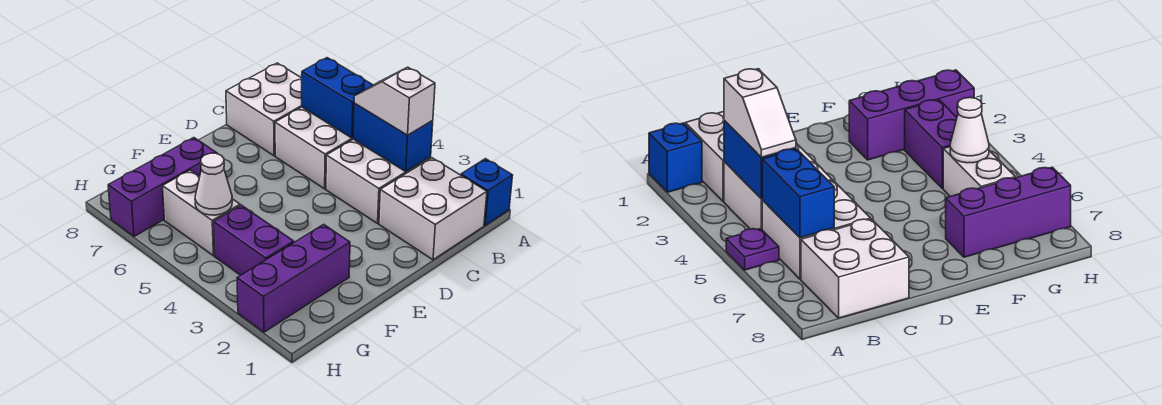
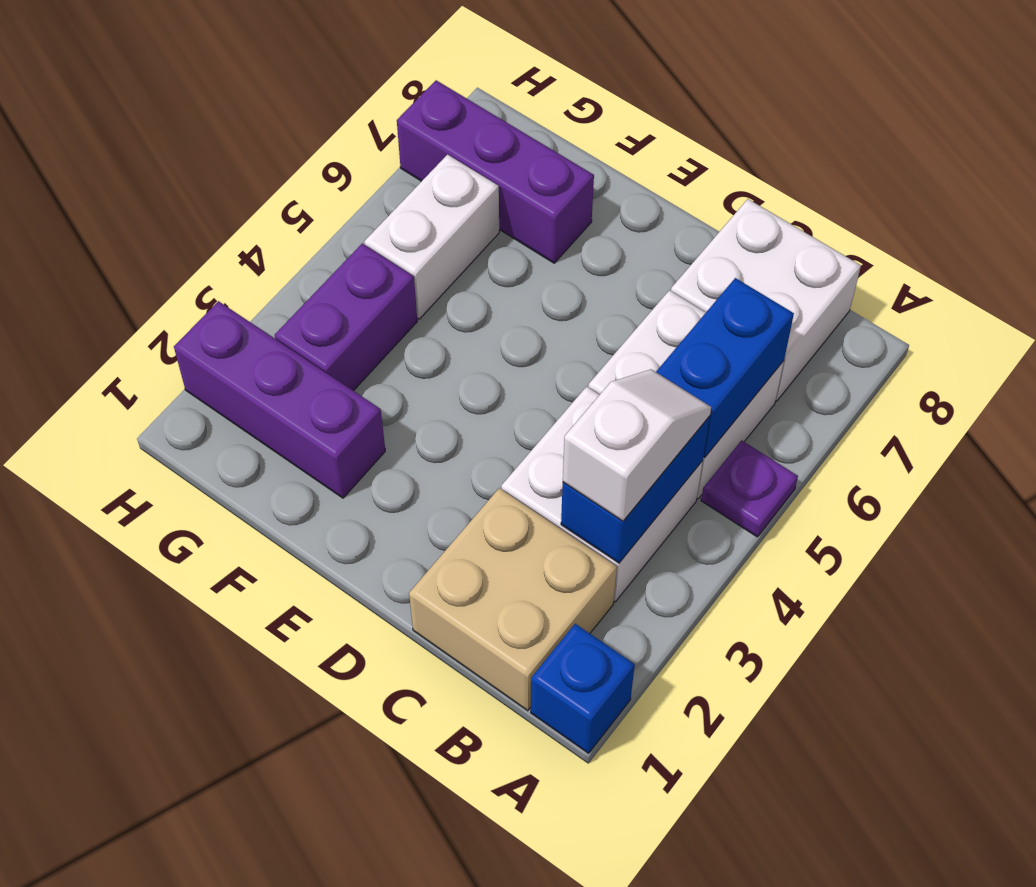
white 2x2 brick [379,158,487,260] -> tan 2x2 brick [409,488,617,711]
white 1x1 cone [195,153,232,215] -> none

